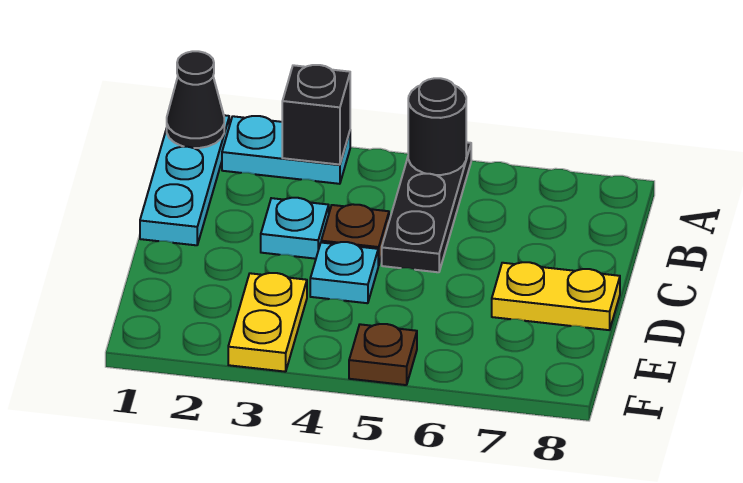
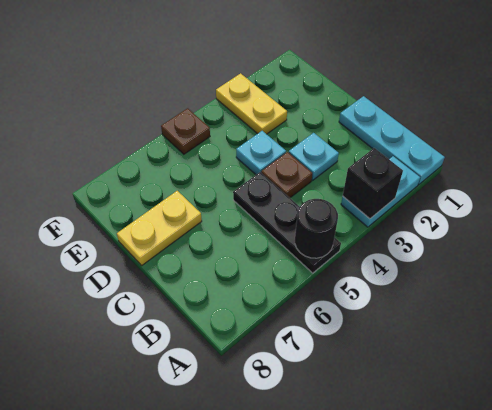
black 1x1 cone [167,51,224,148] -> none

